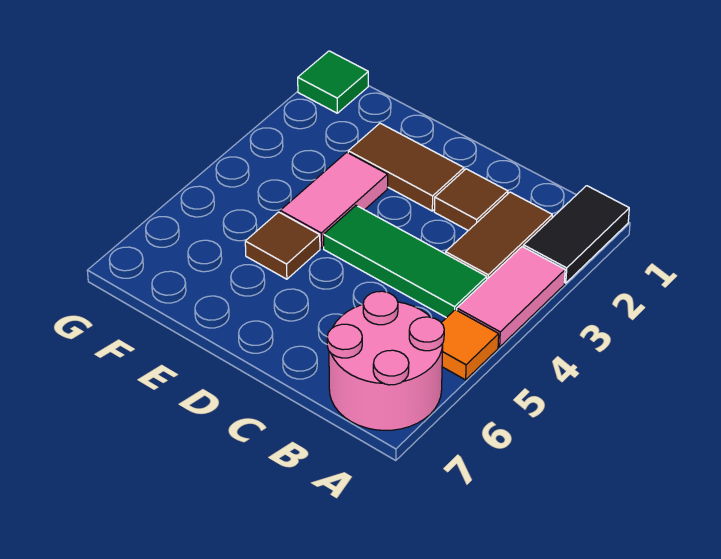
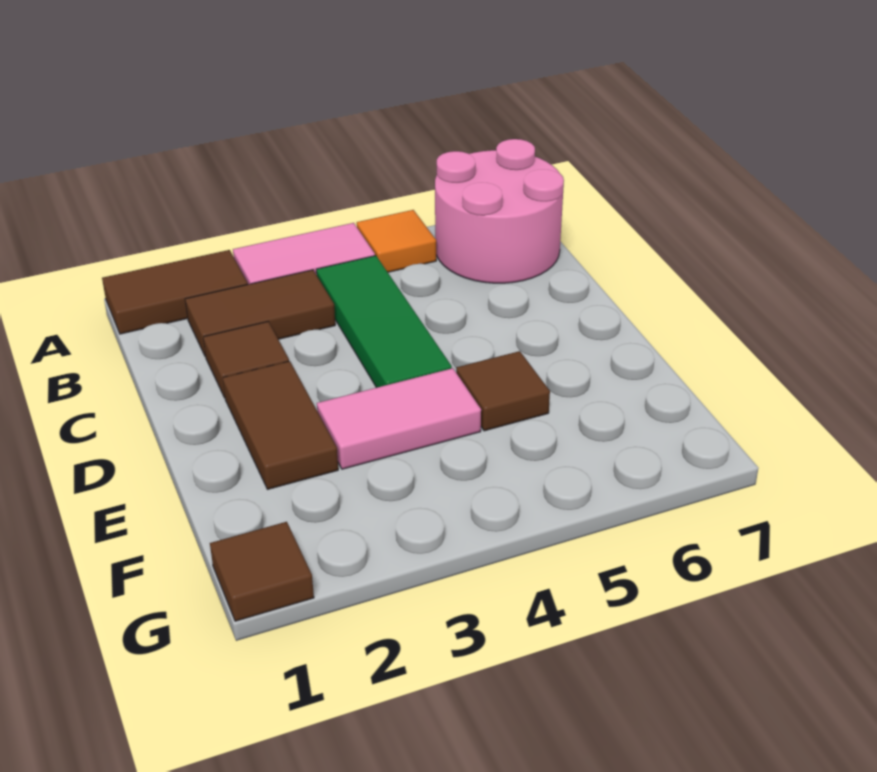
black 1x2 tile [524,186,629,283] -> brown 1x2 tile [102,250,248,334]
green 1x1 tile [298,51,368,113] -> brown 1x1 tile [210,522,314,621]

